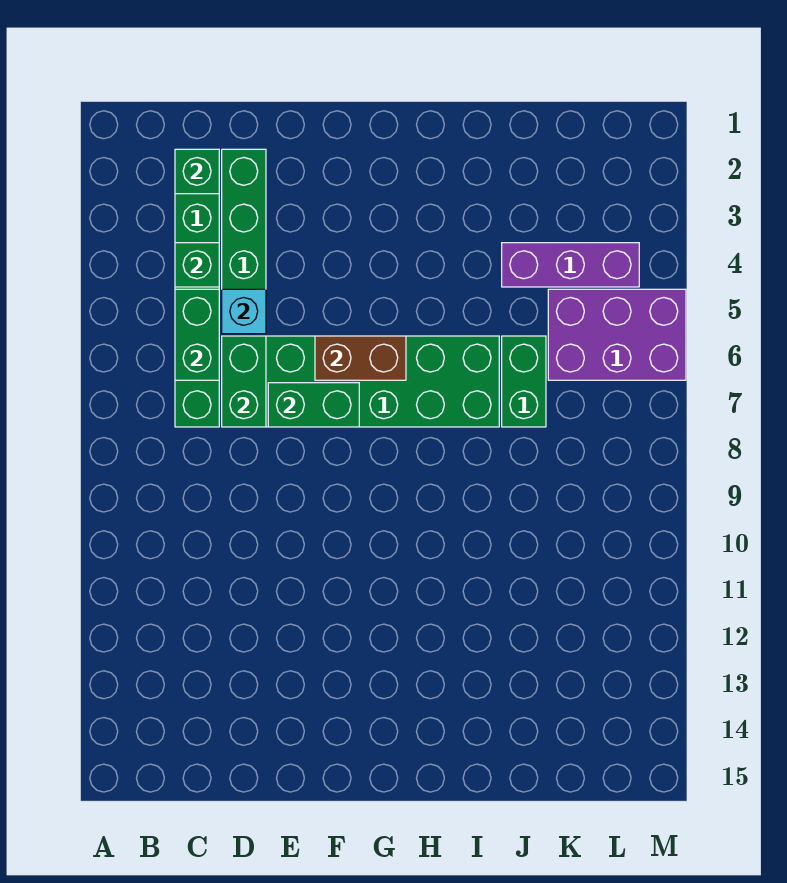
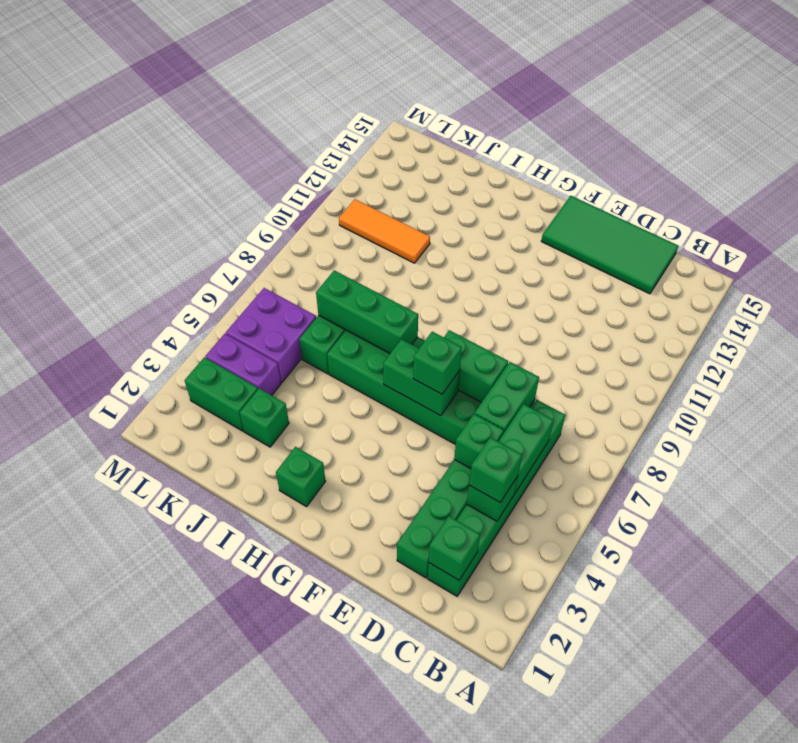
none -> green 1x1 brick [469,437,522,502]
none -> green 2x4 tile [541,196,678,294]
cyan 1x1 brick [222,289,266,334] -> green 1x1 brick [454,414,504,468]
brown 1x2 brick [315,336,406,380] -> green 1x2 brick [383,339,460,416]
none -> green 1x1 brick [413,332,462,394]
none -> green 1x1 brick [276,447,326,507]
none -> green 1x3 brick [316,270,418,353]
none -> green 1x1 brick [240,389,289,447]
purple 1x3 brick [502,243,639,287] -> purple 1x2 brick [205,334,281,395]
none -> orange 1x3 tile [339,199,430,263]
none -> green 1x2 brick [185,357,258,431]
purple 2x3 brick [548,289,686,380] -> purple 2x2 brick [226,288,316,382]

